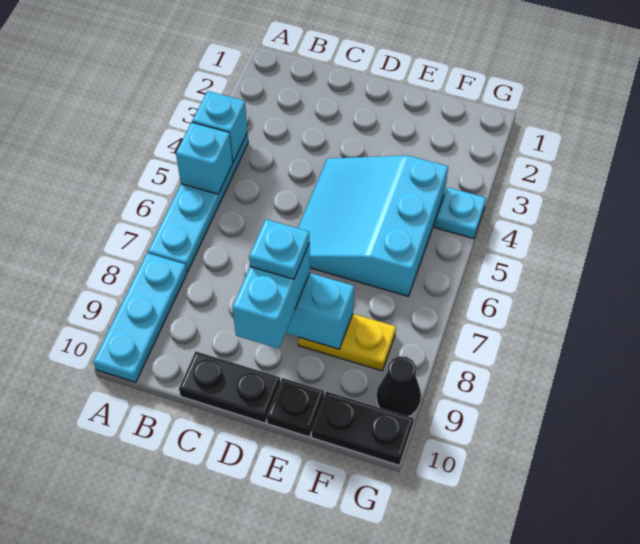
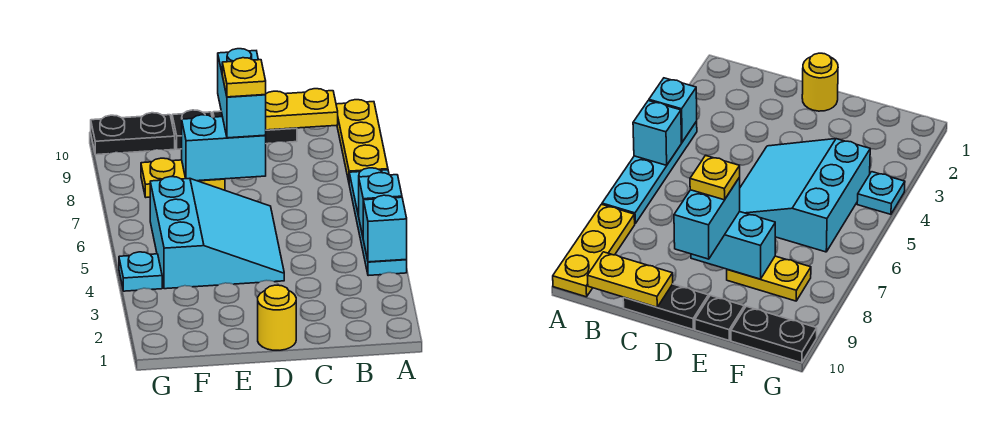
cyan 1x3 plate [93,253,187,382] -> yellow 1x3 plate [336,100,388,181]
none -> yellow 1x2 plate [266,89,338,130]
none -> yellow 1x1 round brick [258,285,296,350]
cyan 1x1 plate [249,219,309,279] -> yellow 1x1 plate [222,58,266,97]
black 1x1 cone [376,356,421,417] -> none

